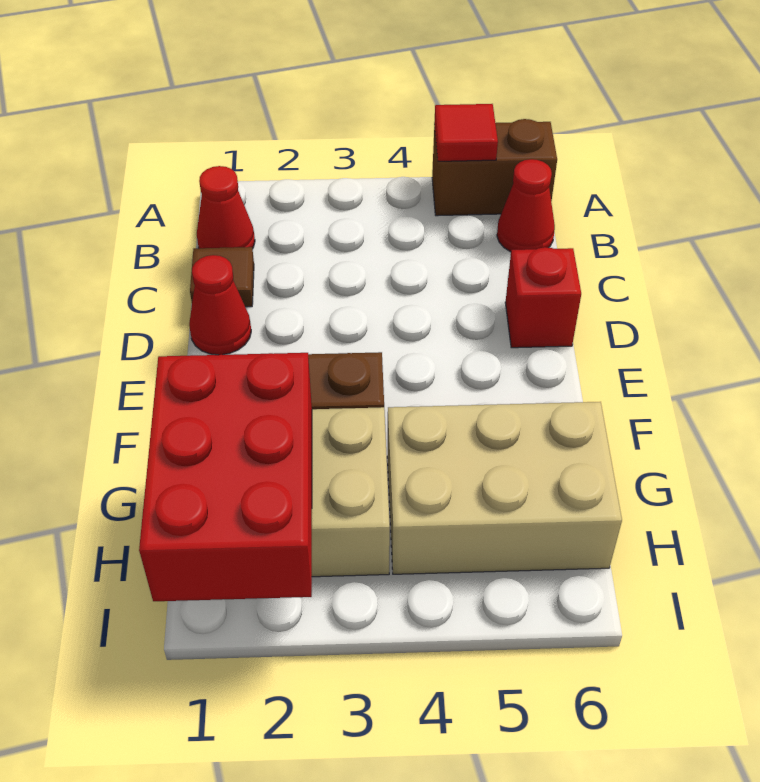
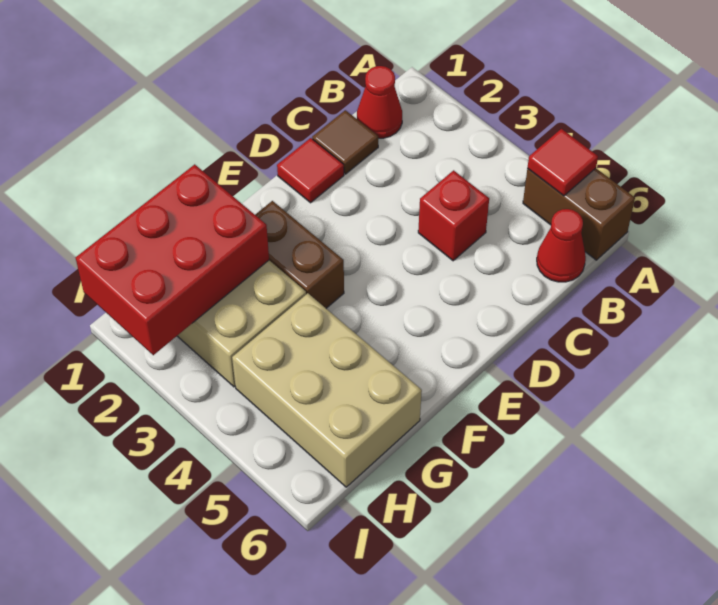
red 1x1 cone [189,255,251,355] -> red 1x1 tile [277,138,344,203]
red 1x1 brick [505,247,581,348] -> red 1x1 brick moved to [418,170,489,261]

